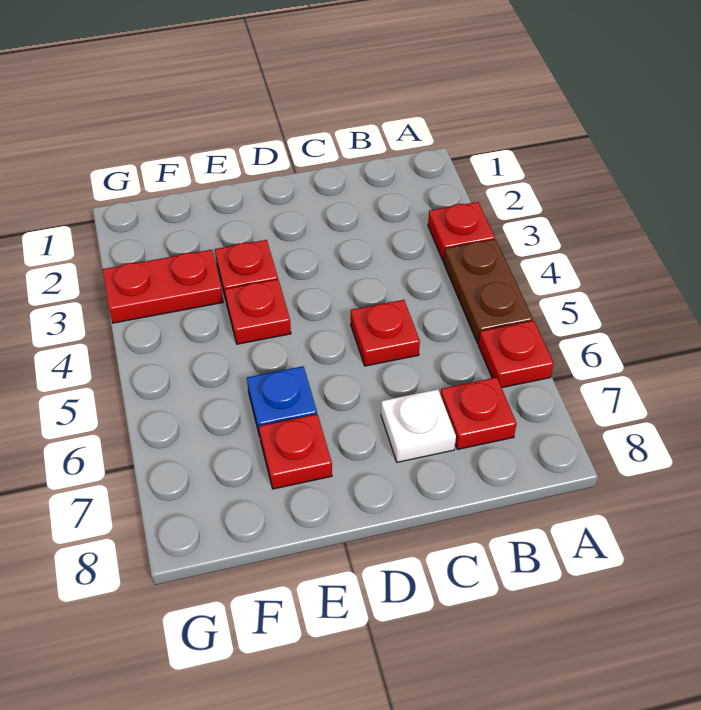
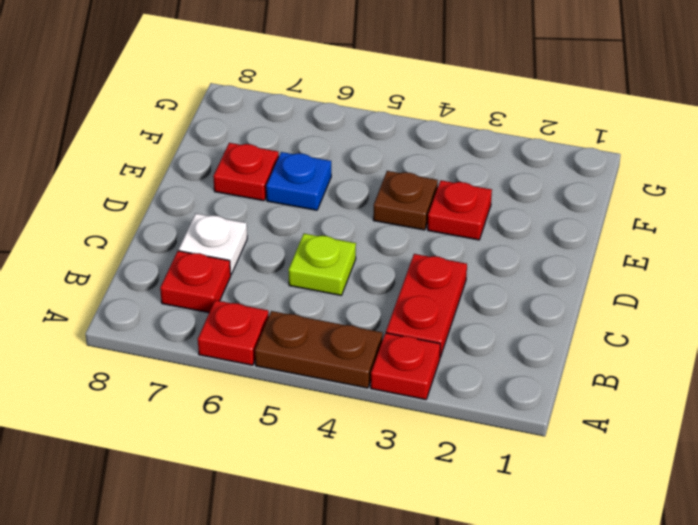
red 1x1 plate [351,300,420,366] -> lime 1x1 plate [289,234,356,295]
red 1x1 plate [225,279,291,344] -> brown 1x1 plate [373,171,438,230]
red 1x2 plate [103,250,223,323] -> red 1x2 plate moved to [386,254,467,357]

